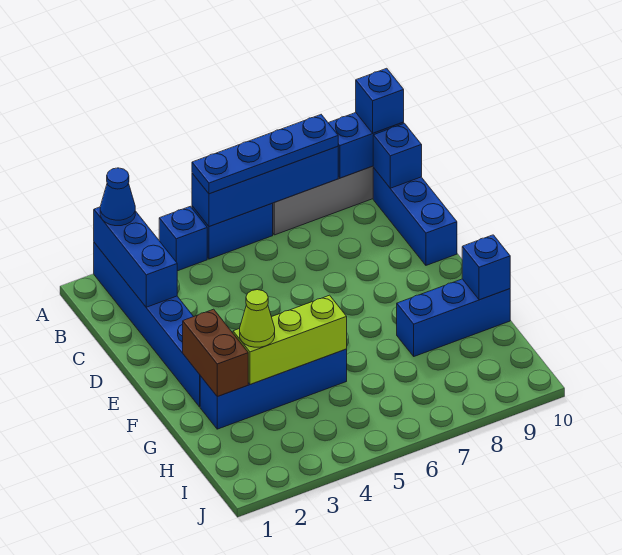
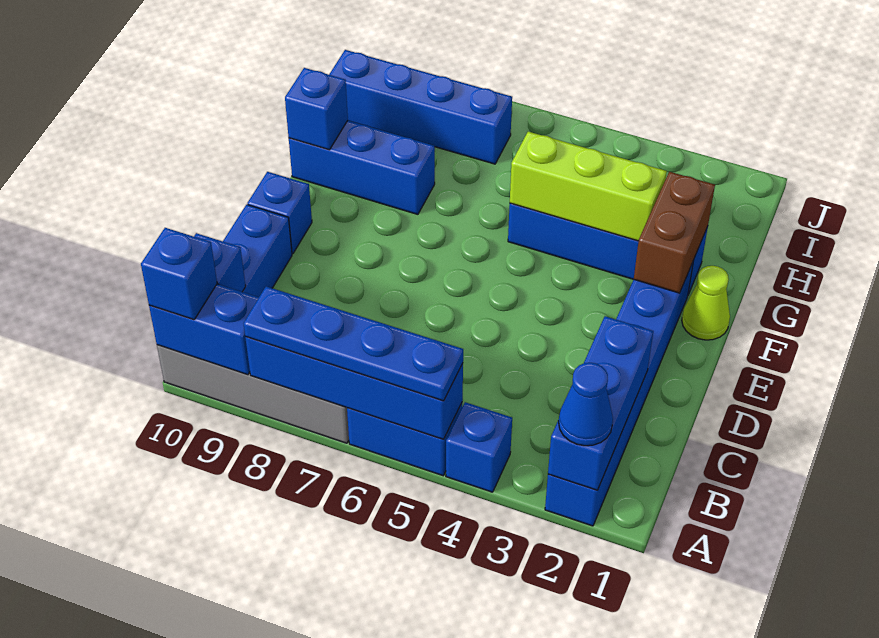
none -> blue 1x1 brick [247,172,312,254]
lime 1x1 cone [240,290,275,347] -> lime 1x1 cone moved to [682,266,730,340]
none -> blue 1x4 brick [329,50,512,164]

